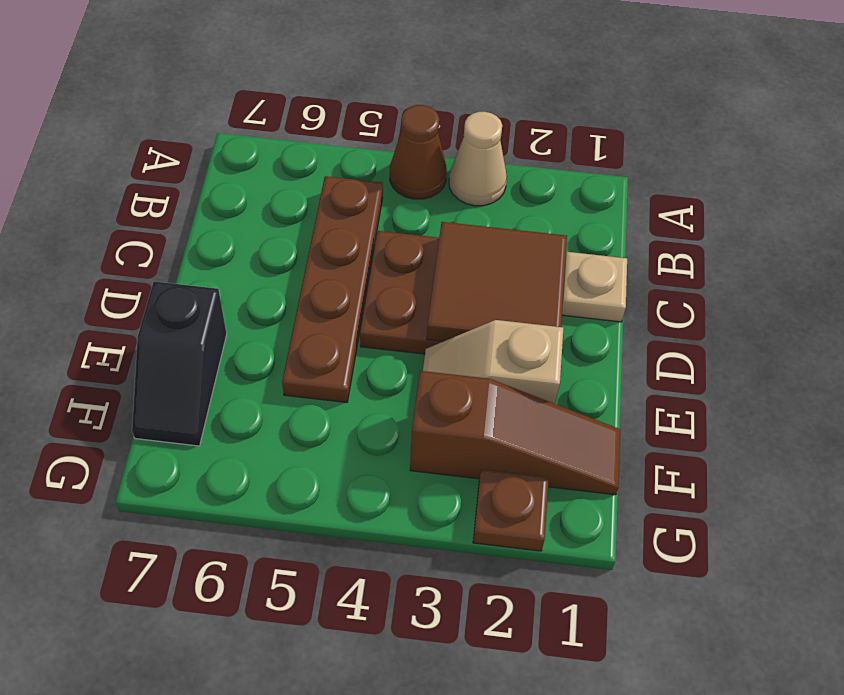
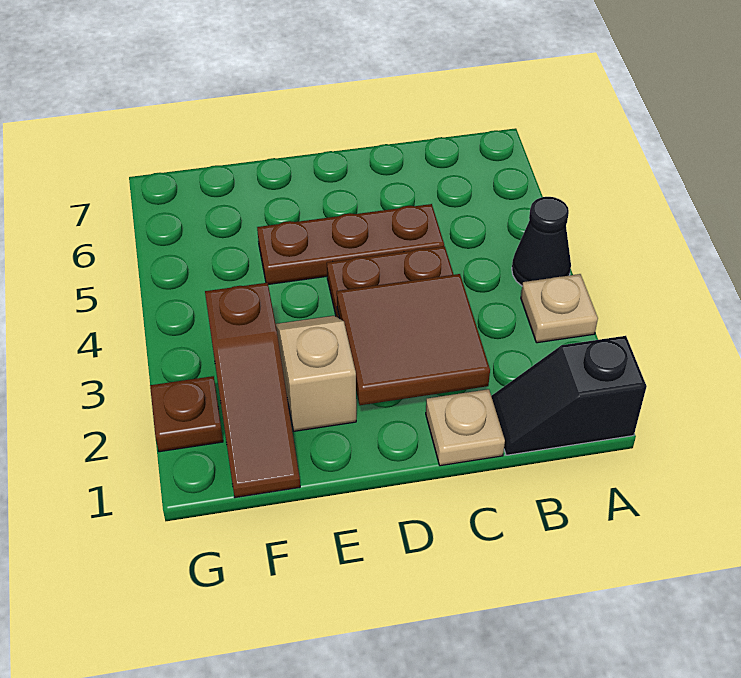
tan 1x1 cone [449,112,507,206] -> tan 1x1 plate [521,274,598,343]
brown 1x1 cone [390,105,447,199] -> black 1x1 cone [512,197,571,286]
brown 1x4 plate [282,176,383,403] -> brown 1x3 plate [257,204,444,284]
black 1x2 slope [132,281,227,446] -> black 1x2 slope moved to [491,336,647,455]

